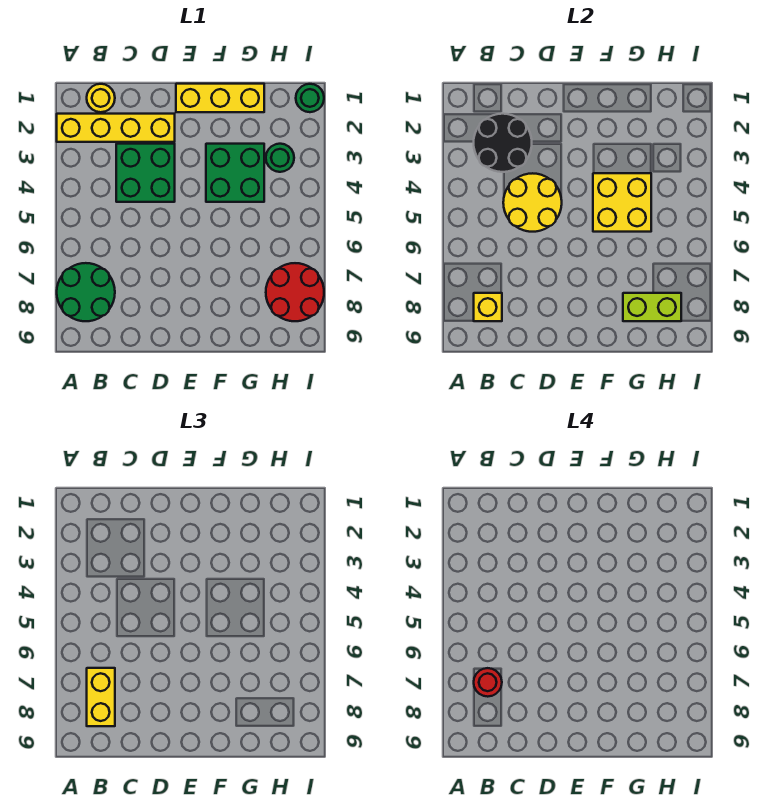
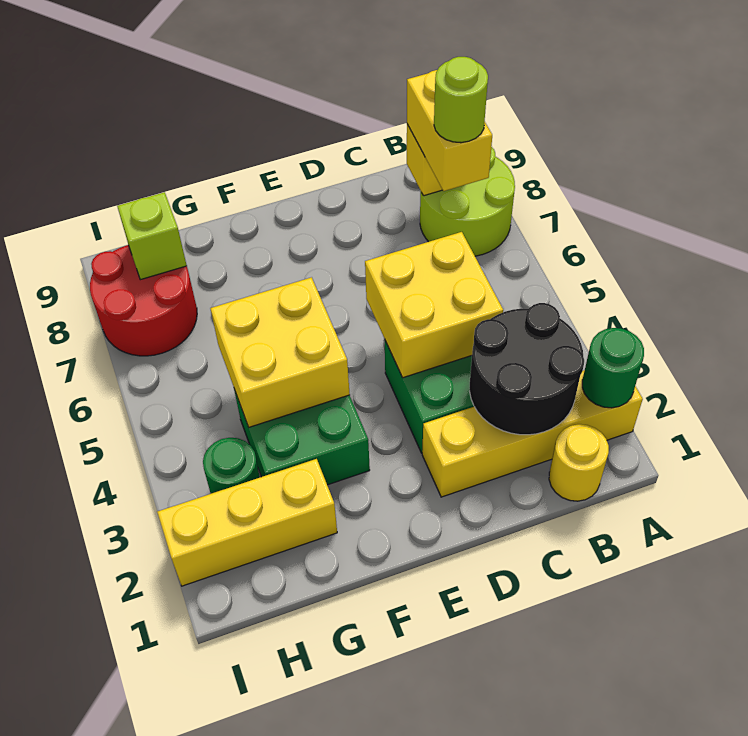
green 2x2 round brick [57,263,115,321] -> lime 2x2 round brick [420,147,515,256]
red 1x1 round brick [474,668,502,697] -> lime 1x1 round brick [434,57,488,143]
yellow 2x2 round brick [503,173,562,232] -> yellow 2x2 brick [365,232,503,378]
yellow 1x3 brick [176,84,264,112] -> yellow 1x3 brick moved to [157,459,337,586]
lime 1x2 brick [623,293,681,321] -> lime 1x1 brick [117,192,187,280]
green 1x1 round brick [296,84,324,112] -> green 1x1 round brick moved to [582,328,644,408]

